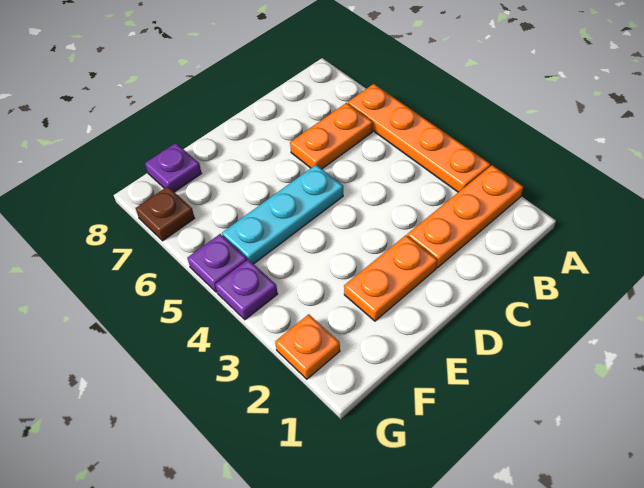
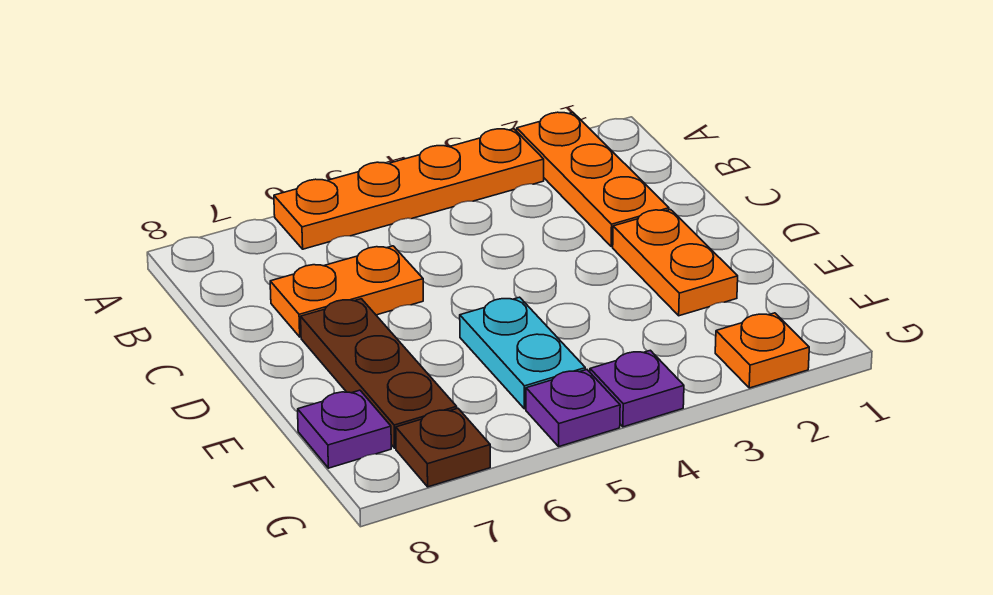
orange 1x2 plate [290,103,373,169] -> orange 1x2 plate turned to [270,246,423,337]
cyan 1x3 plate [222,165,343,264] -> cyan 1x2 plate [460,297,585,409]
none -> brown 1x3 plate [301,299,457,448]

